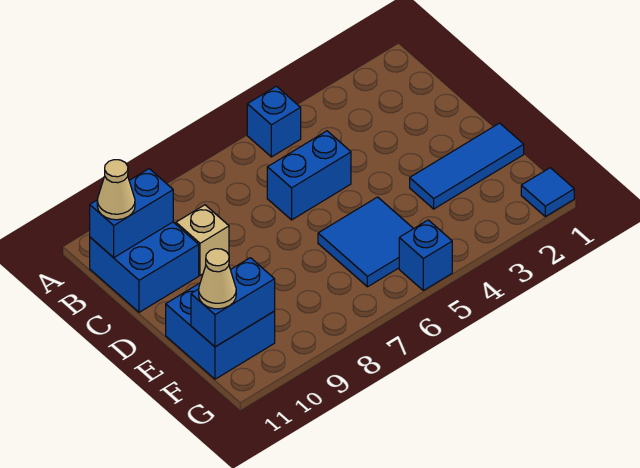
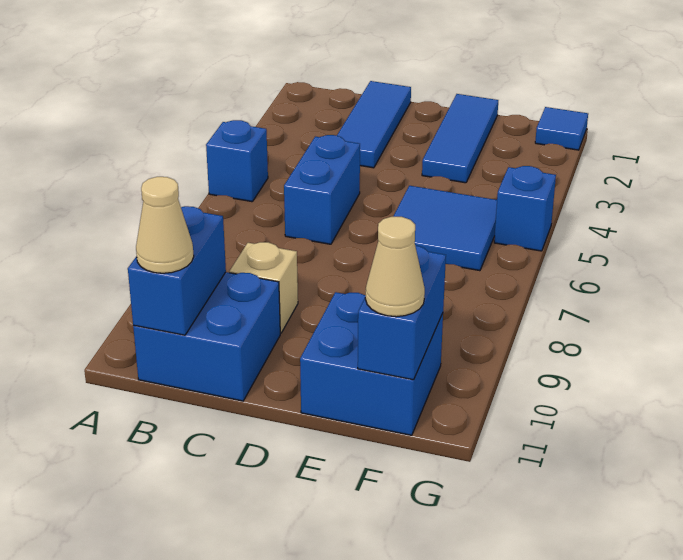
none -> blue 1x3 tile [337,81,411,168]

